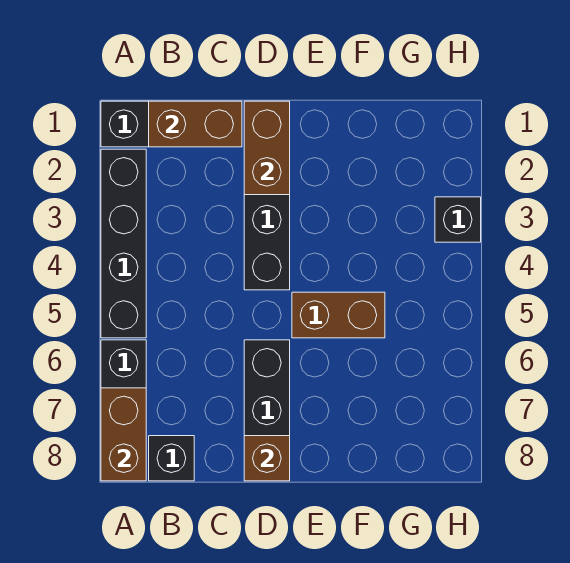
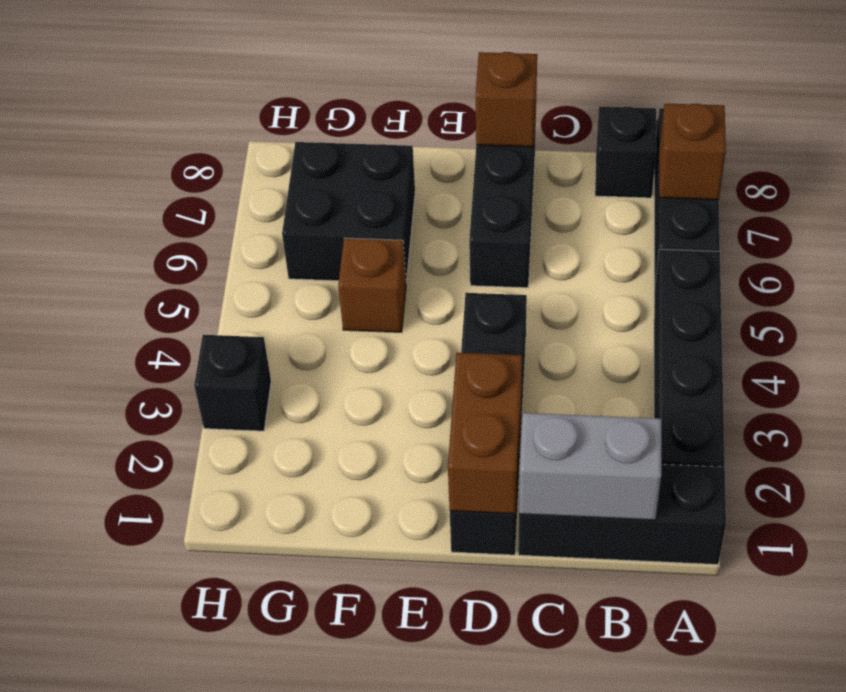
brown 1x2 brick [101,388,146,481] -> brown 1x1 brick [659,104,726,200]
brown 1x2 brick [149,101,242,147] -> grey 1x2 brick [519,413,661,520]
brown 1x2 brick [292,292,385,338] -> brown 1x1 brick [338,238,406,332]
none -> black 2x2 brick [282,142,415,283]

